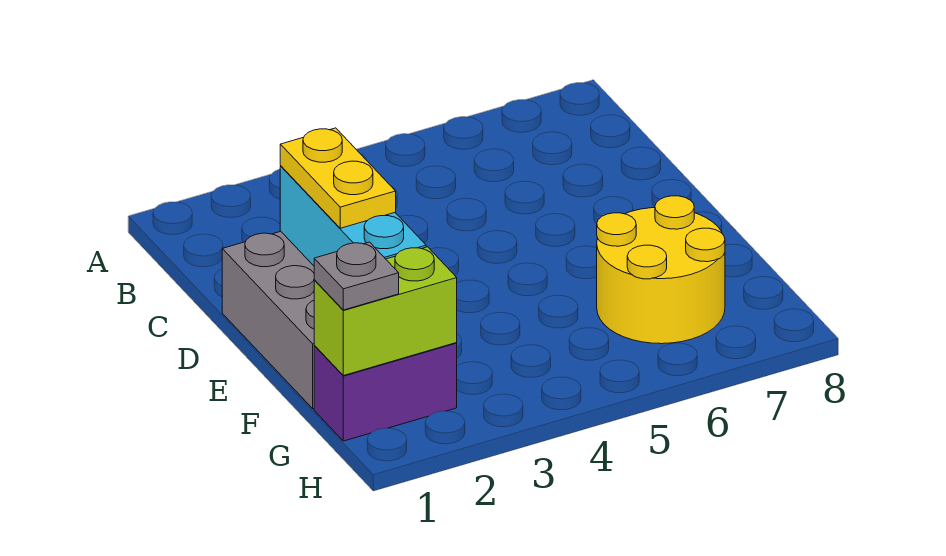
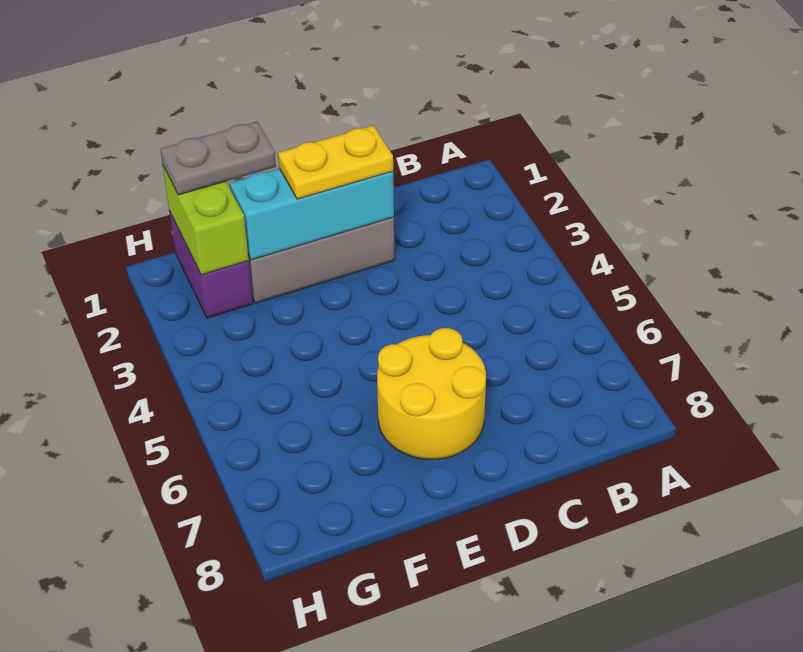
yellow 2x2 round brick [597,196,725,344] -> yellow 2x2 round brick moved to [377,328,486,459]
grey 1x1 plate [314,242,399,310] -> grey 1x2 plate [160,122,276,195]

